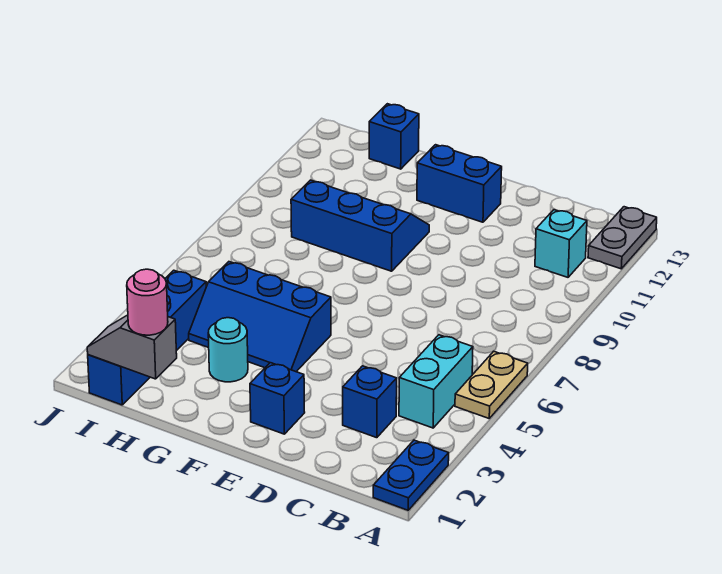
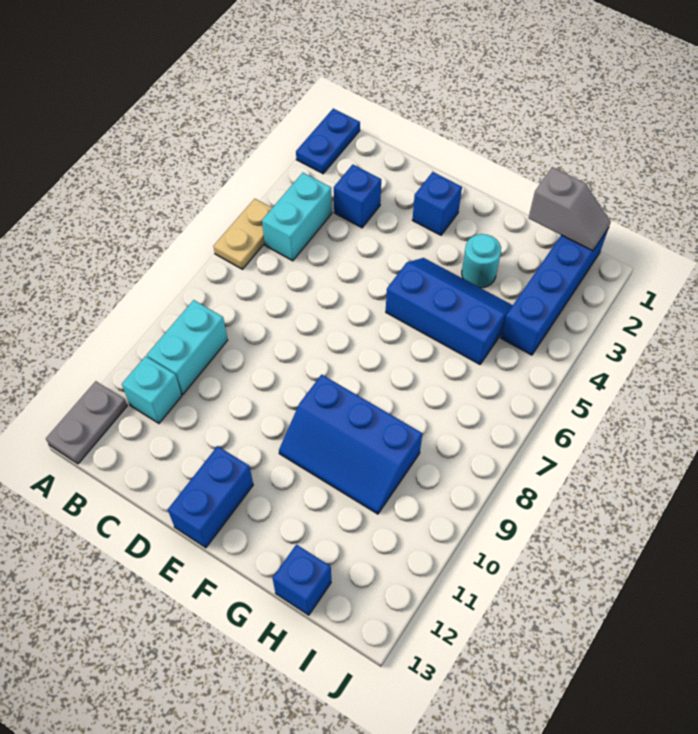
none -> cyan 1x2 brick [147,300,228,394]
blue 1x2 brick [417,145,502,222] -> blue 1x2 brick turned to [168,446,253,548]
pink 1x1 round brick [127,269,168,335] -> none

